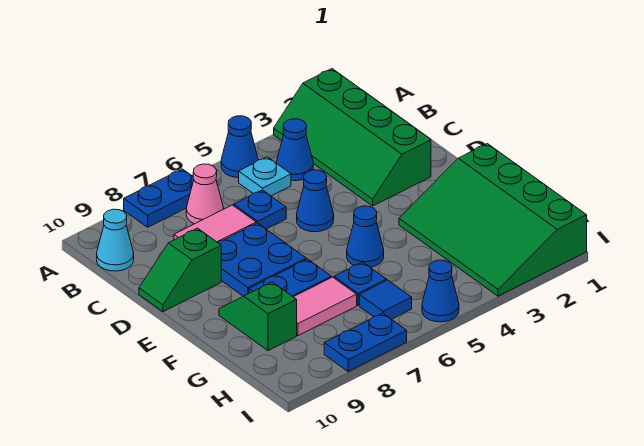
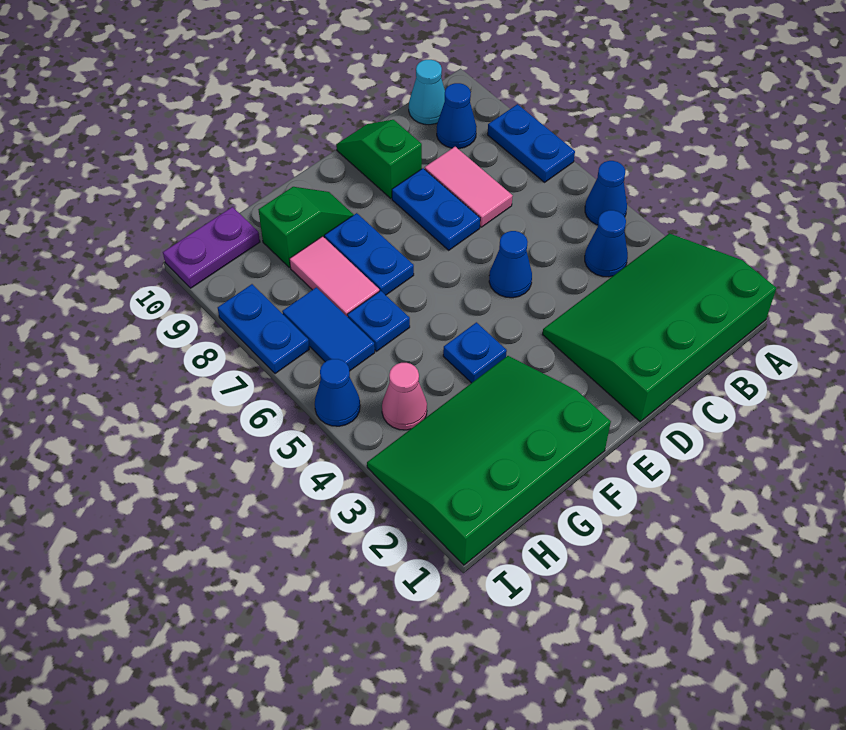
green 2x4 slope [274,69,431,206] -> green 3x4 slope [543,233,776,422]
cyan 1x1 plate [239,157,291,196] -> none
pink 1x1 cone [186,164,224,224] -> pink 1x1 cone moved to [382,363,427,430]
blue 1x1 plate [234,190,286,229] -> blue 1x1 plate moved to [443,322,507,383]
blue 2x2 plate [217,223,306,296] -> blue 1x2 plate [392,168,480,250]
blue 1x1 cone [347,206,384,267] -> blue 1x1 cone moved to [437,83,477,149]
blue 1x1 tile [359,280,412,319] -> blue 1x2 tile [282,287,375,371]
none -> purple 1x2 plate [163,207,260,288]

